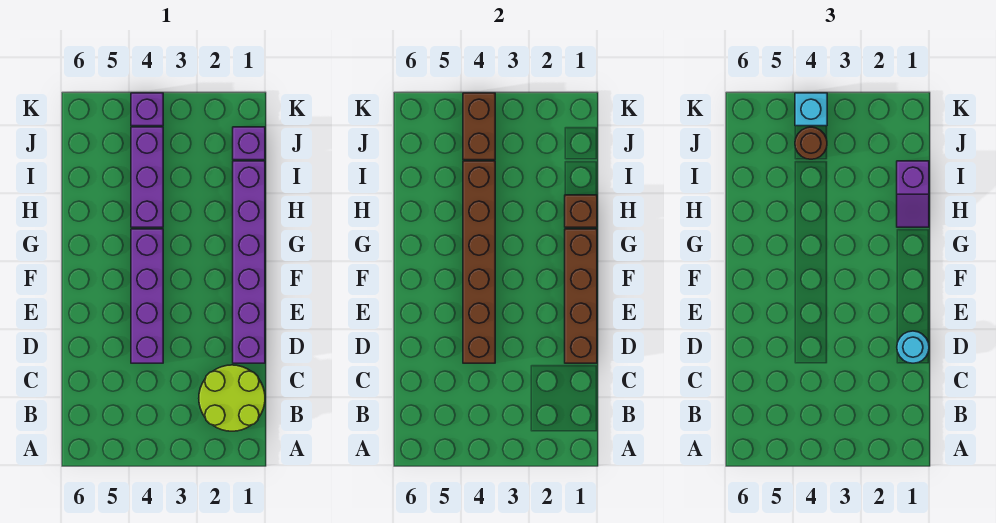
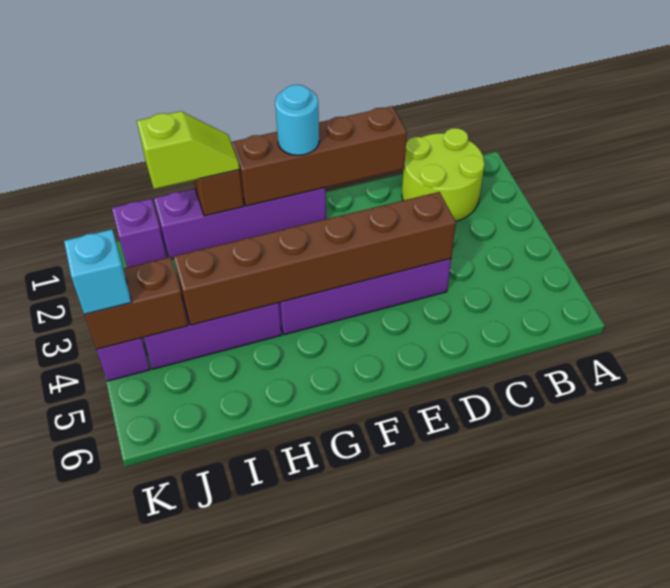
purple 1x6 brick [233,161,265,363] -> purple 1x4 brick [154,188,326,259]
cyan 1x1 round brick [897,331,929,363] -> cyan 1x1 round brick moved to [275,85,319,155]
purple 1x2 slope [897,161,929,227] -> lime 1x2 slope [137,111,240,189]
brown 1x1 round brick [795,127,827,159] -> none

